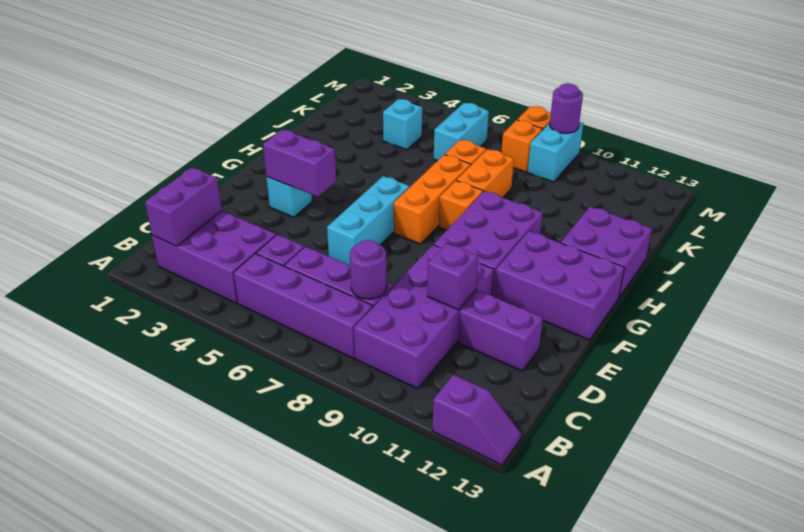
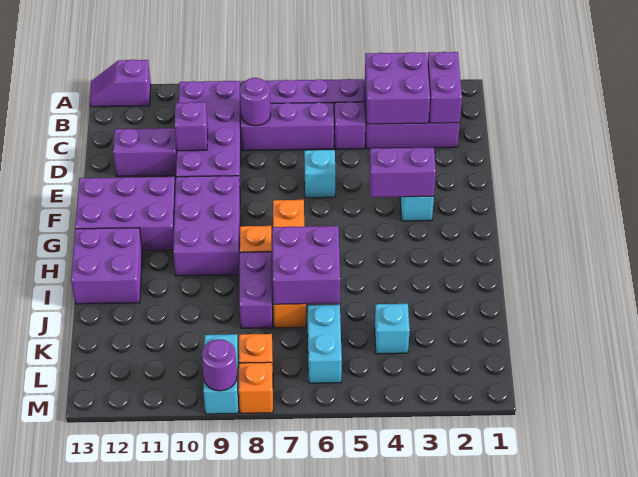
none -> purple 2x2 brick [365,52,430,124]
cyan 1x3 brick [327,176,409,265] -> cyan 1x1 brick [304,150,336,198]
none -> purple 2x2 brick [272,226,340,304]
orange 1x2 brick [457,149,514,197] -> purple 1x2 brick [239,252,273,328]

